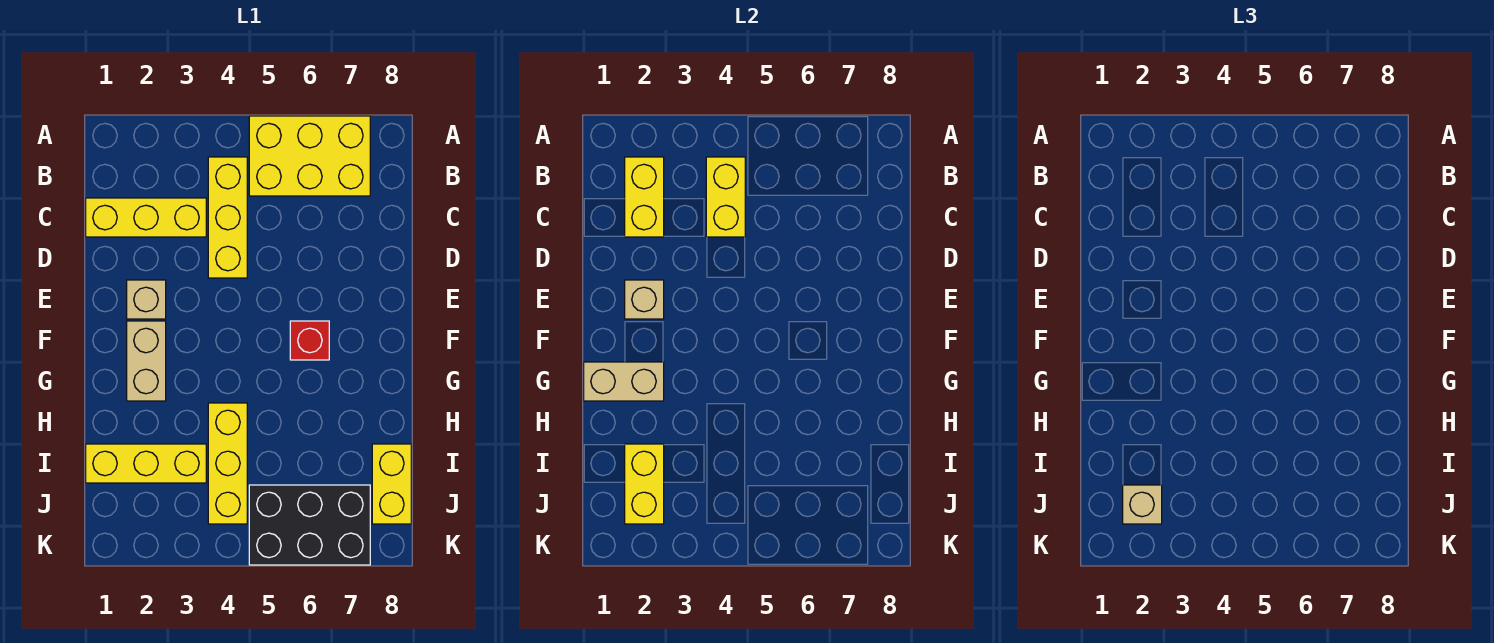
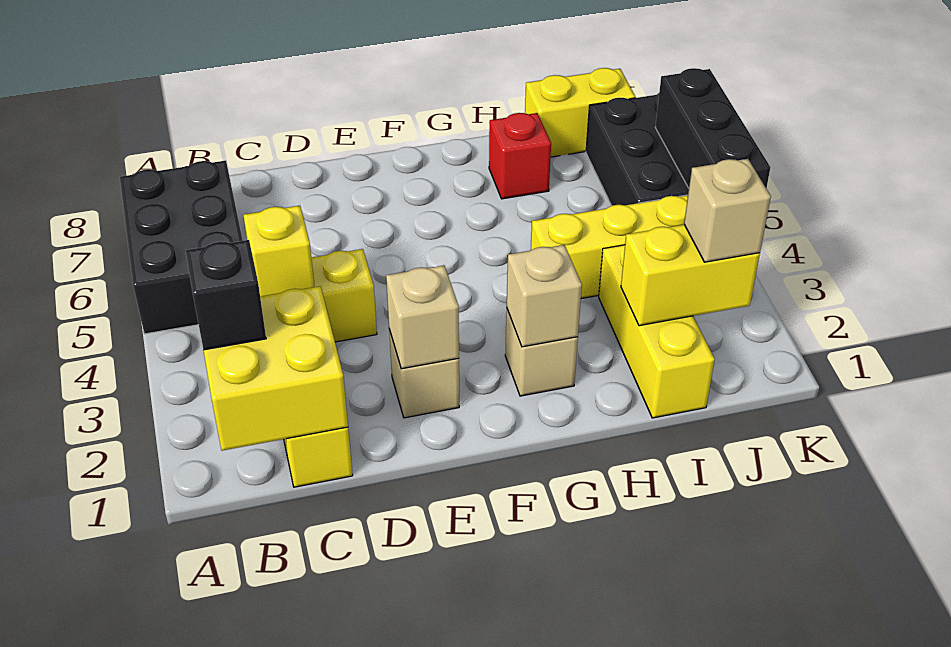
yellow 2x3 brick [249,116,370,196] -> black 2x3 brick [120,161,243,334]
yellow 1x2 brick [625,157,664,237] -> yellow 2x2 brick [204,286,348,451]
none -> black 1x1 brick [186,240,266,350]
yellow 1x2 brick [706,157,745,237] -> yellow 1x1 brick [243,206,314,296]
tan 1x2 brick [127,321,166,401] -> tan 1x1 brick [505,310,578,396]
red 1x1 brick [290,321,329,360] -> red 1x1 brick moved to [489,113,551,199]
tan 1x2 brick [584,362,664,401] -> tan 1x1 brick [507,245,582,347]
none -> black 1x3 brick [655,68,770,188]

